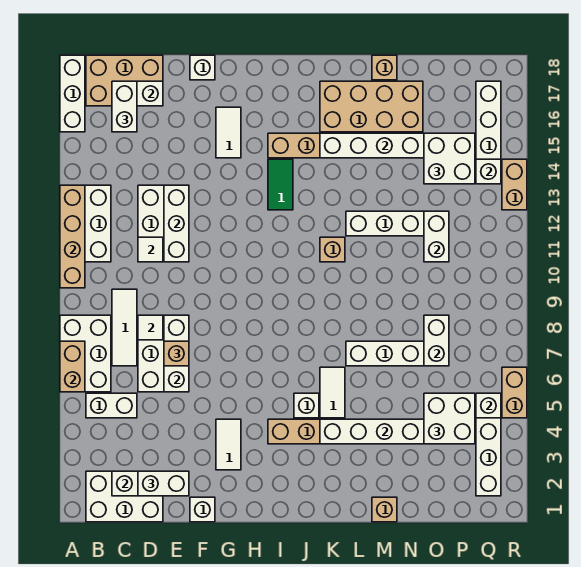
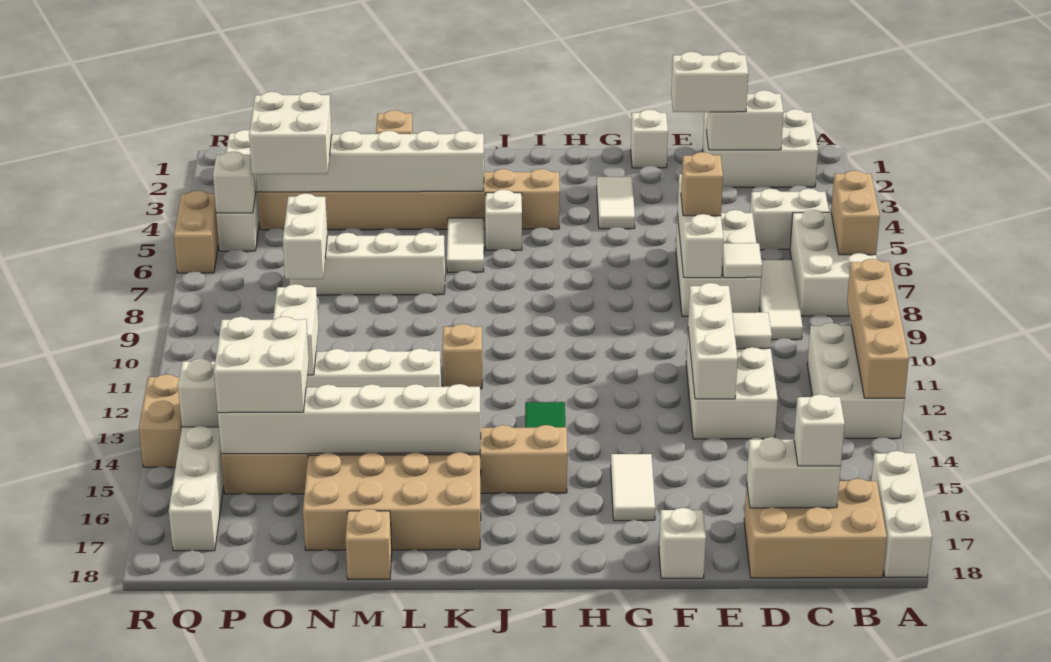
white 1x2 brick [112,81,137,132] -> white 1x1 brick [794,394,845,466]

